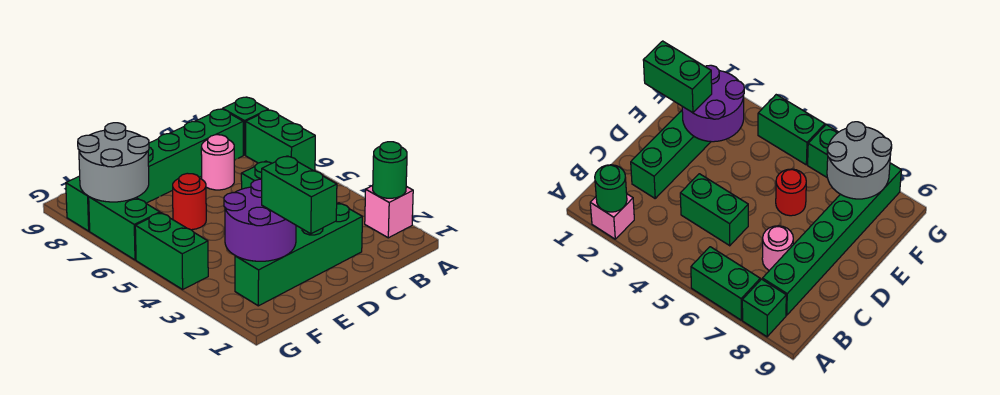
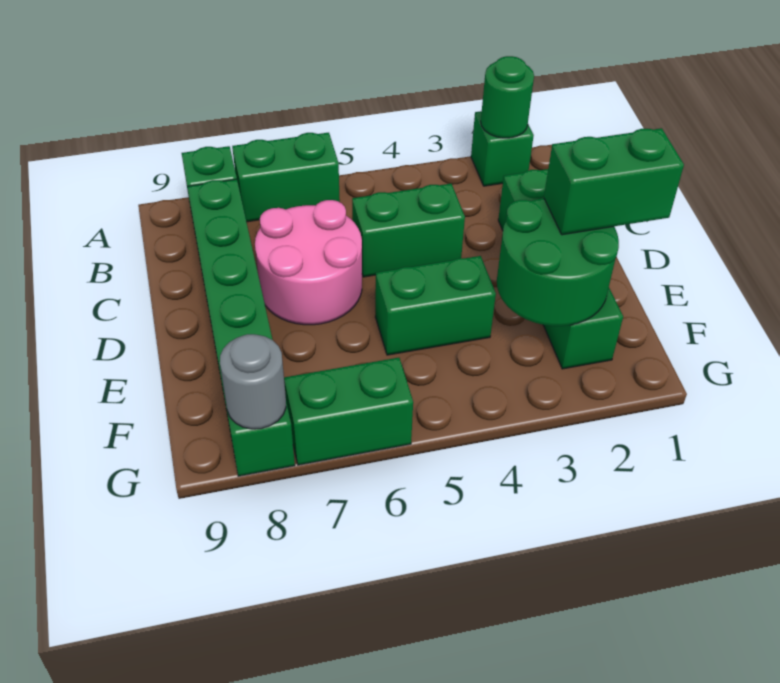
pink 1x1 brick [365,186,413,238] -> green 1x1 brick [471,111,534,186]
pink 1x1 round brick [201,135,234,190] -> pink 2x2 round brick [255,200,362,325]
purple 2x2 round brick [224,179,296,261] -> green 2x2 round brick [497,198,619,326]
red 1x1 round brick [173,173,206,230] -> none
grey 2x2 round brick [78,123,149,202] -> grey 1x1 round brick [220,334,286,429]
green 1x2 brick [135,213,208,289] -> green 1x2 brick moved to [375,256,496,355]

